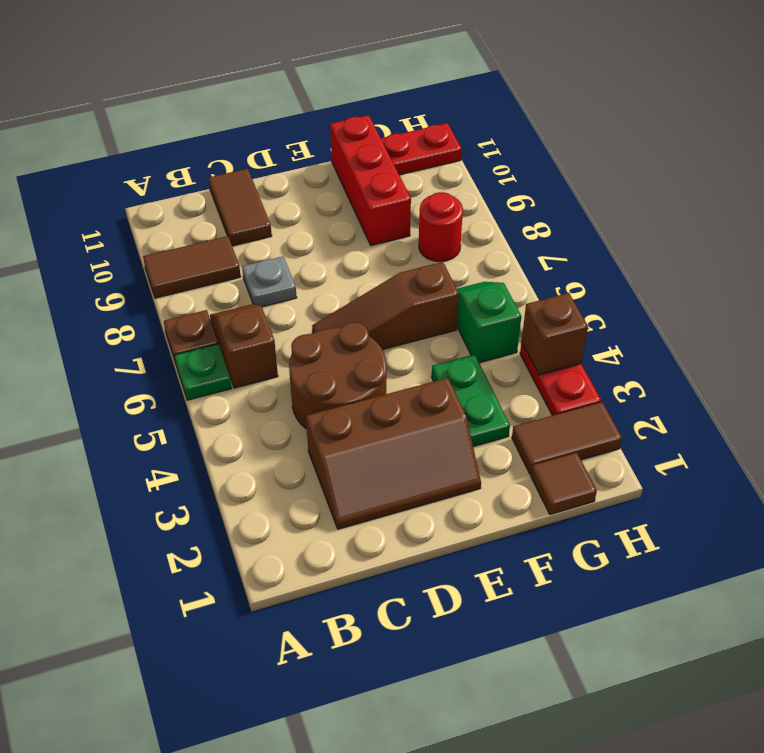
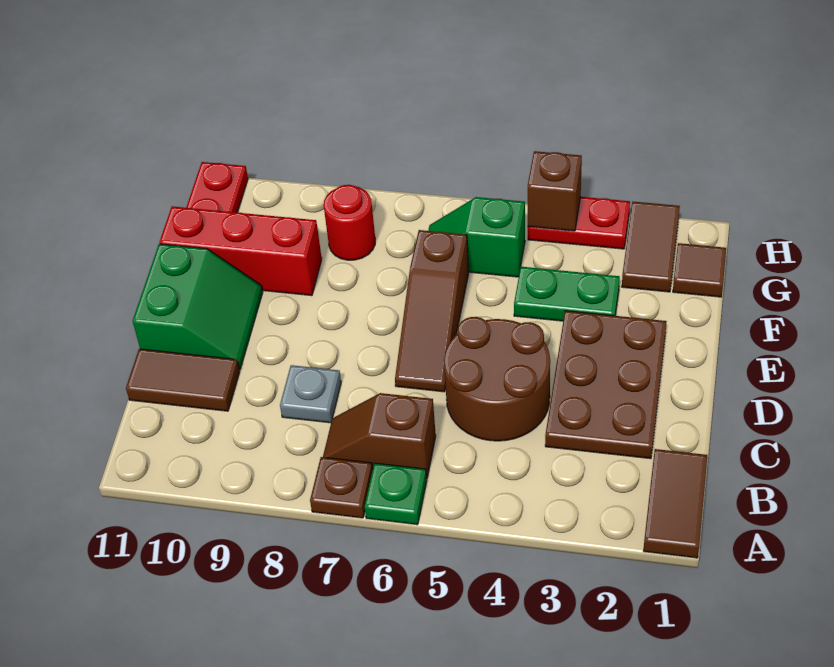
brown 1x2 tile [143,236,241,298] -> brown 1x2 tile moved to [644,449,707,558]
brown 2x3 slope [306,378,481,529] -> brown 2x3 plate [545,311,667,459]
none -> green 2x2 slope [133,244,263,370]

